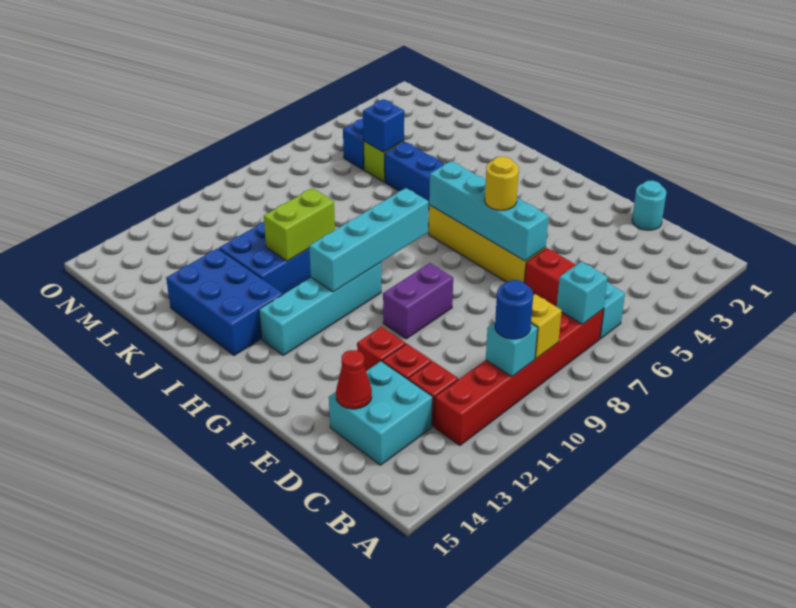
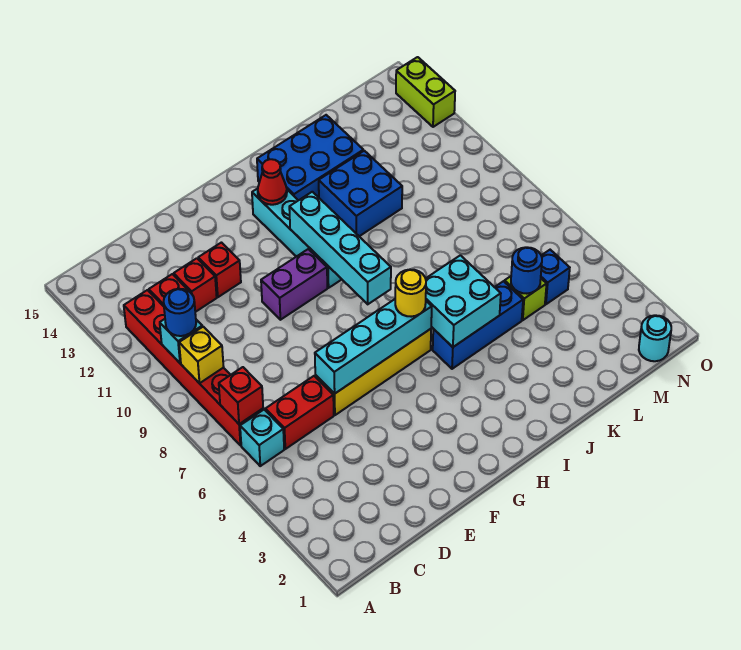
cyan 1x1 brick [557,262,608,324] -> red 1x1 brick [219,367,263,424]
cyan 2x2 brick [329,361,433,465] -> cyan 2x2 brick moved to [426,255,501,347]
cyan 1x1 round brick [632,181,666,230] -> cyan 1x1 round brick moved to [639,315,671,361]
red 1x1 cone [336,350,372,409] -> red 1x1 cone moved to [258,159,287,205]
yellow 1x1 round brick [485,157,519,210] -> yellow 1x1 round brick moved to [395,270,426,317]
purple 1x2 brick [383,263,453,339] -> purple 1x2 brick turned to [261,249,327,320]
lime 1x2 brick [264,188,335,261] -> lime 1x2 brick moved to [396,57,455,127]
blue 1x1 brick [363,99,404,152] -> blue 1x1 round brick [511,247,542,294]

